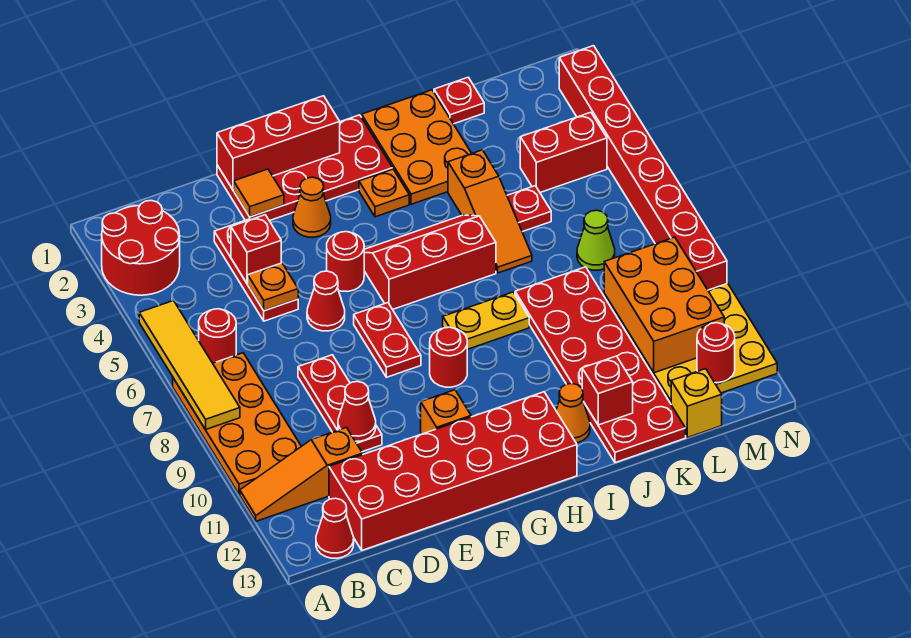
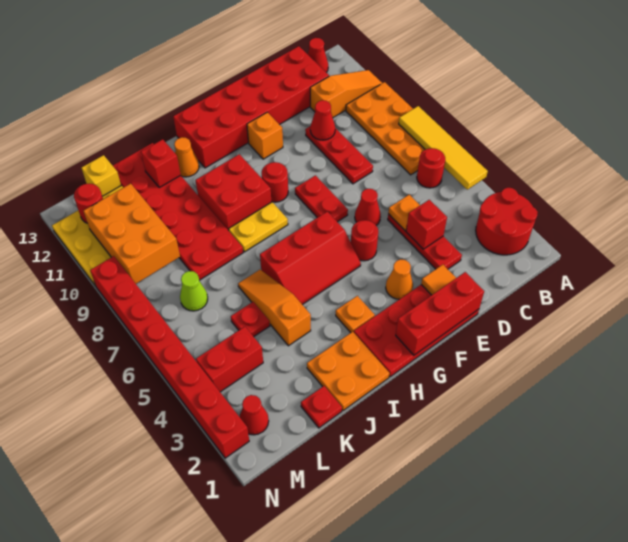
none -> red 2x2 brick [196,154,271,231]
orange 2x3 plate [362,90,472,204] -> orange 2x2 plate [307,332,390,411]
none -> red 1x1 cone [240,395,269,435]

